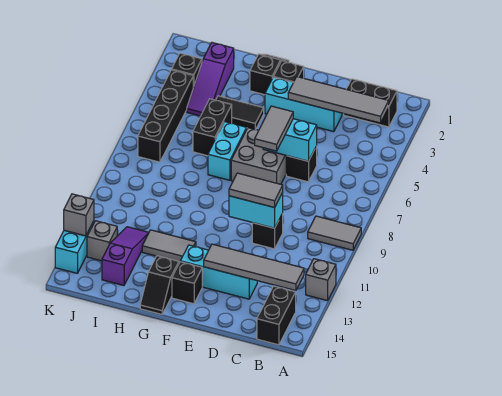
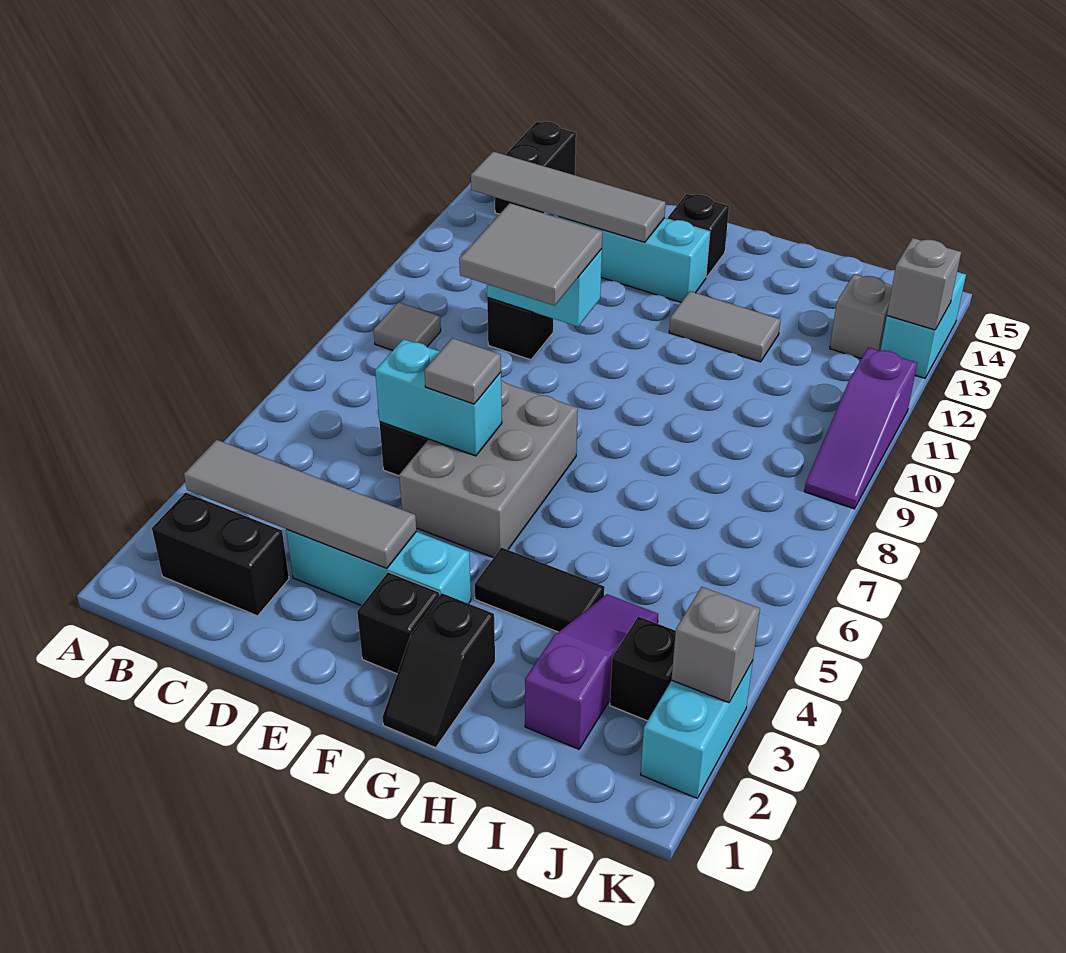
grey 1x2 tile [308,216,361,250] -> grey 1x1 tile [374,302,441,350]
grey 1x1 brick [306,259,336,301] -> grey 1x1 brick moved to [671,587,760,703]
grey 1x2 tile [229,173,283,208] -> grey 2x2 tile [459,203,603,306]
grey 2x2 brick [231,128,286,184] -> grey 2x3 brick [399,380,578,558]
grey 1x2 tile [255,106,293,151] -> grey 1x1 tile [424,338,501,404]
cyan 1x2 brick [208,122,247,180] -> cyan 1x2 brick moved to [640,661,753,798]
black 1x2 slope [140,256,179,314] -> none
black 1x2 brick [193,99,232,156] -> none
purple 1x3 slope [102,227,149,286] -> purple 1x3 slope moved to [804,347,917,509]
black 1x4 brick [138,70,193,162] -> none

